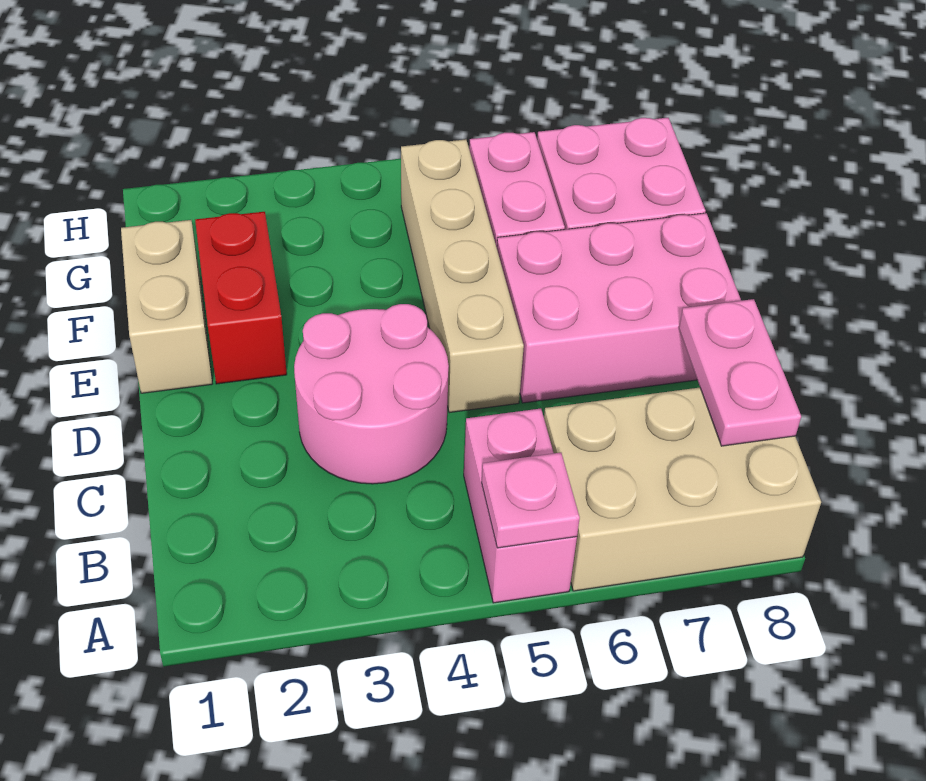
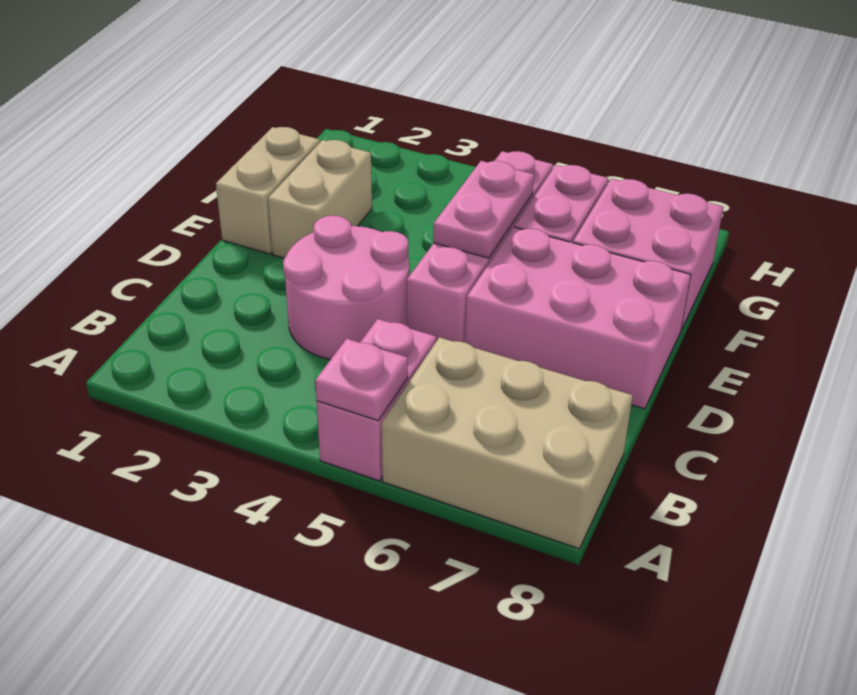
pink 1x2 plate [679,299,801,446] -> pink 1x2 plate moved to [433,161,534,258]
tan 1x4 brick [401,139,524,413] -> pink 1x4 brick [407,151,553,342]
red 1x2 brick [195,212,287,384] -> tan 1x2 brick [268,140,372,258]

